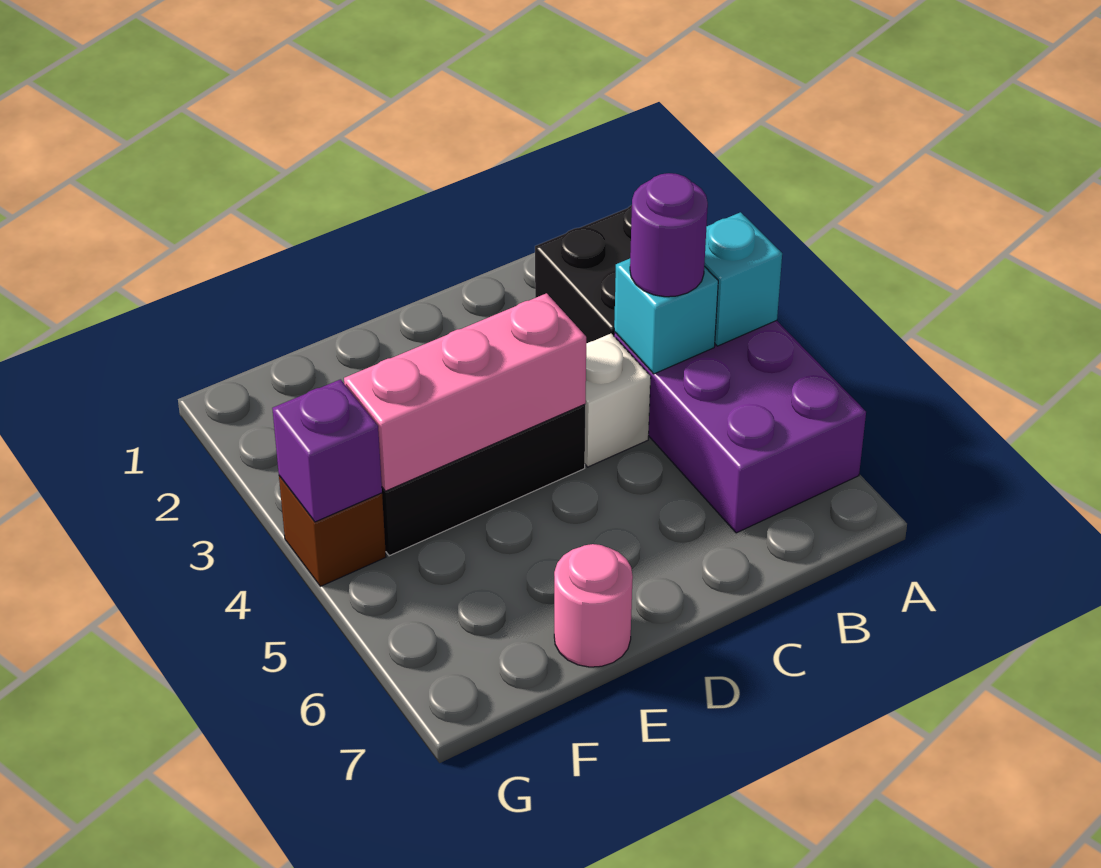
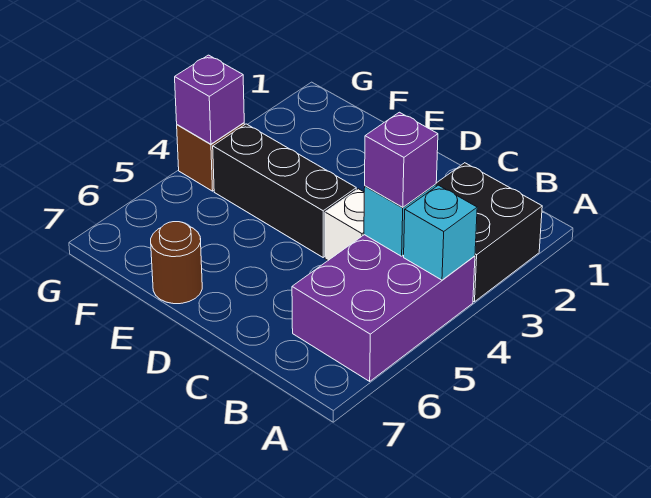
purple 1x1 round brick [630,173,708,297] -> purple 1x1 brick [365,112,438,207]
pink 1x3 brick [344,293,586,491] -> none
pink 1x1 round brick [554,544,633,667] -> brown 1x1 round brick [151,222,202,304]

